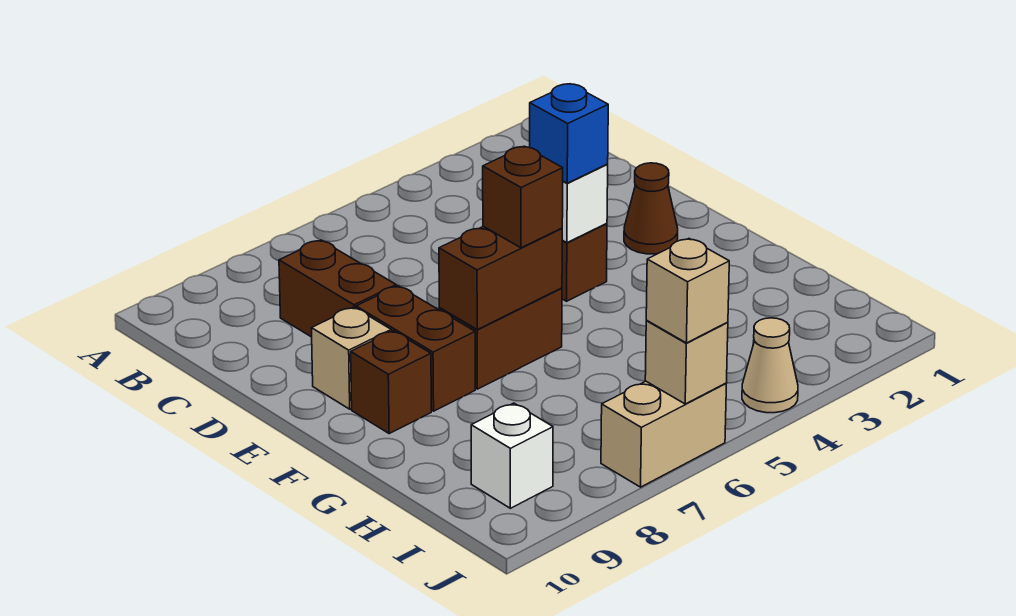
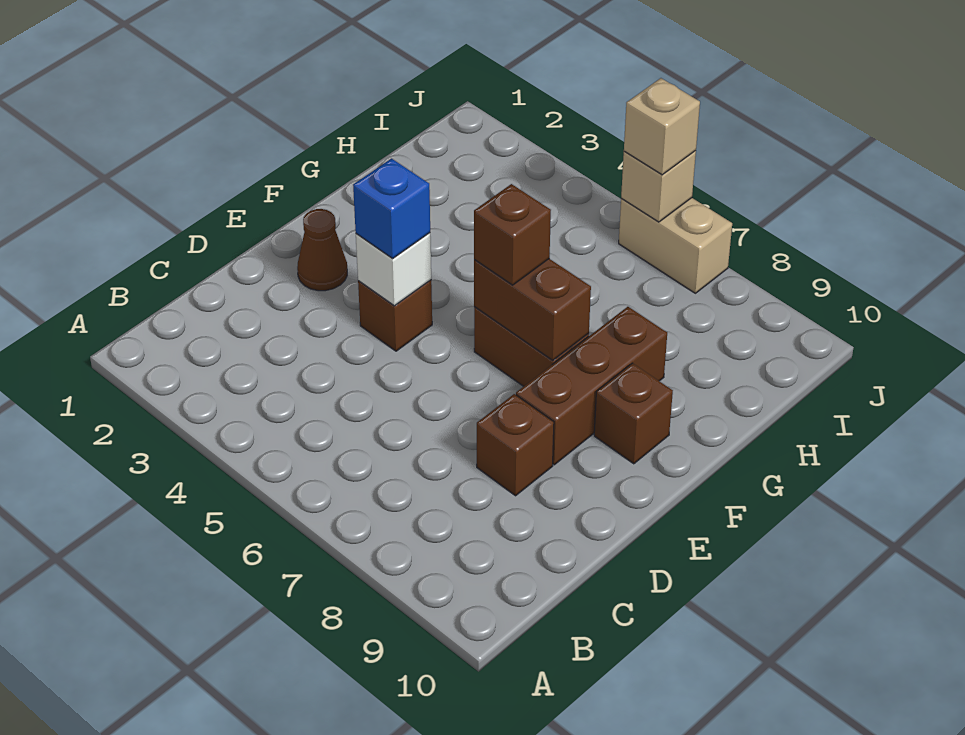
brown 1x2 brick [279,240,396,337] -> brown 1x1 brick [477,394,554,496]
brown 1x2 brick [356,286,475,411] -> brown 1x3 brick [516,307,667,465]
tan 1x1 brick [311,307,391,409] -> none
white 1x1 brick [471,403,553,508] -> none
tan 1x1 cone [742,318,798,413] -> none

